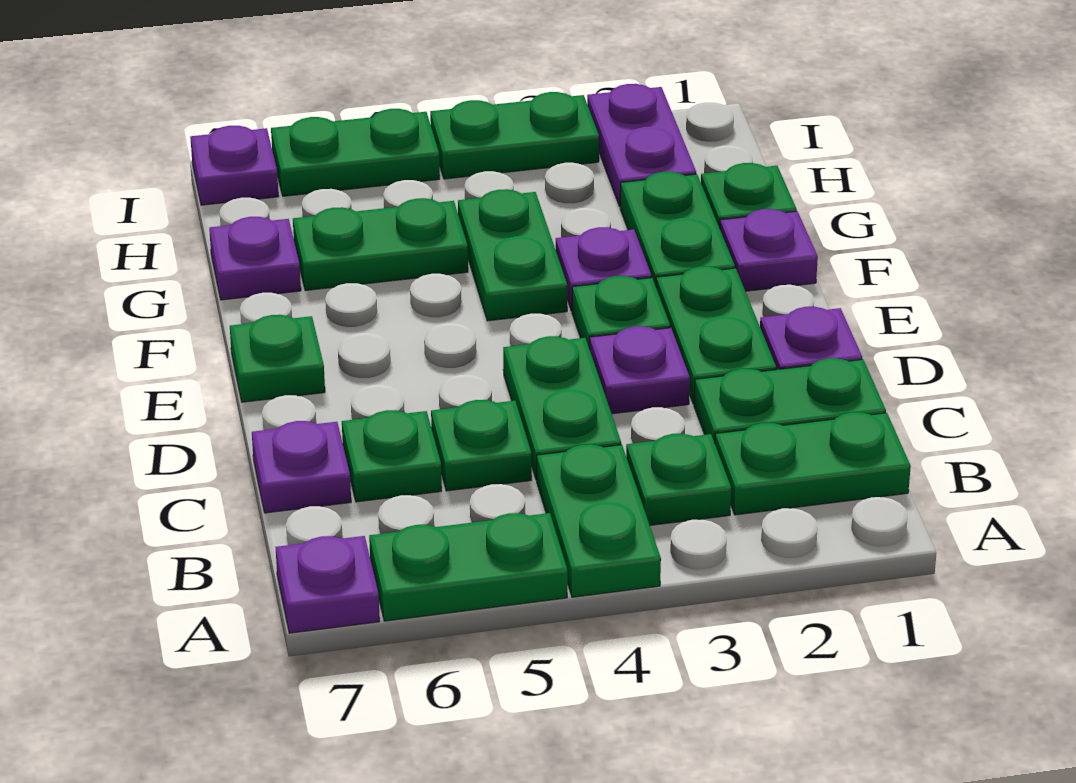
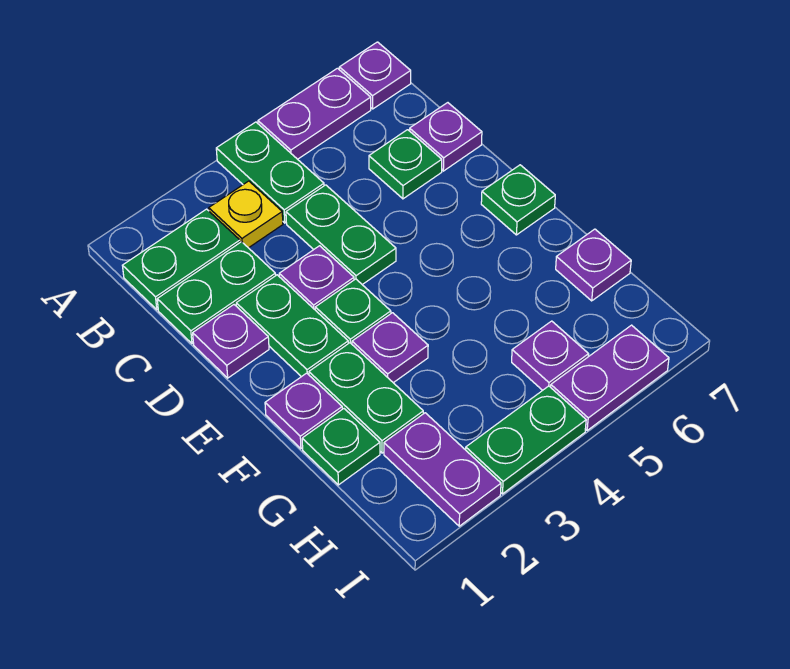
green 1x2 plate [369,513,568,621] -> purple 1x2 plate [258,68,371,159]
green 1x1 plate [626,434,731,525] -> yellow 1x1 plate [209,181,283,248]
green 1x1 plate [431,400,532,491] -> none
green 1x2 plate [458,189,567,321] -> none
green 1x2 plate [293,198,468,291] -> none
green 1x2 plate [271,109,440,196] -> purple 1x2 plate [551,325,669,430]
purple 1x1 plate [190,126,279,205] -> purple 1x1 plate moved to [512,321,589,390]

